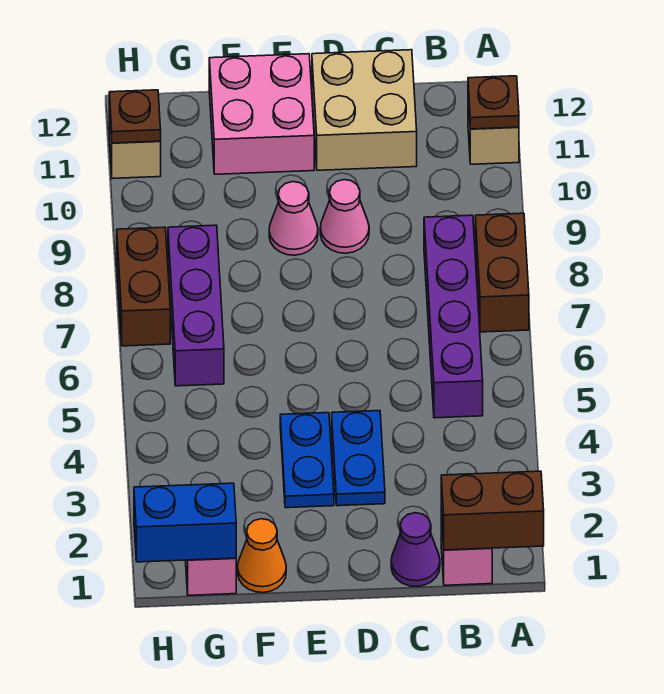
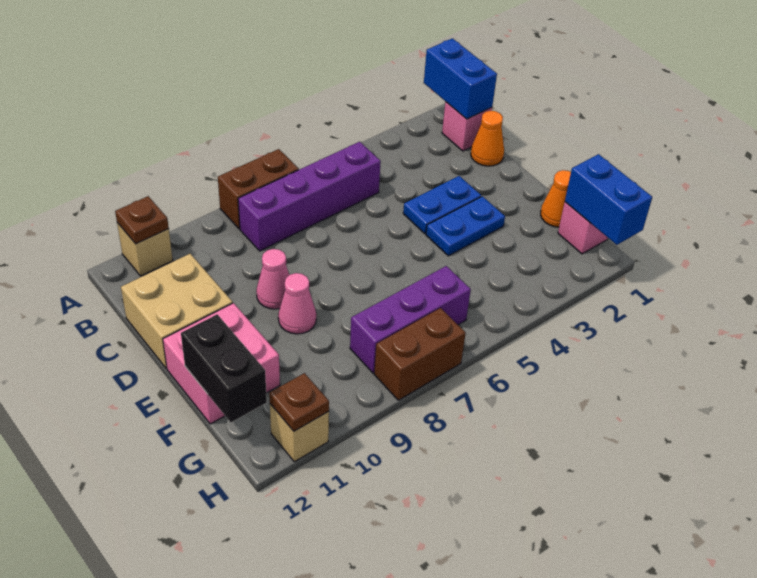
brown 1x2 brick [441,471,544,550] -> blue 1x2 brick [424,38,497,119]
purple 1x1 cone [391,513,440,586] -> orange 1x1 cone [471,111,504,166]
none -> black 1x2 brick [181,314,267,422]

